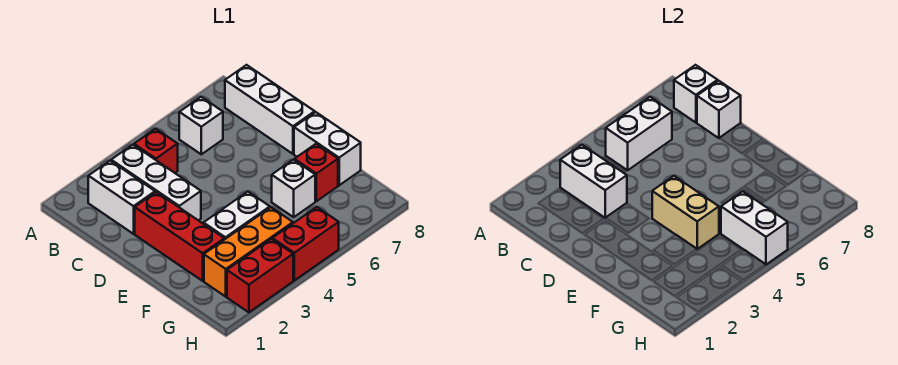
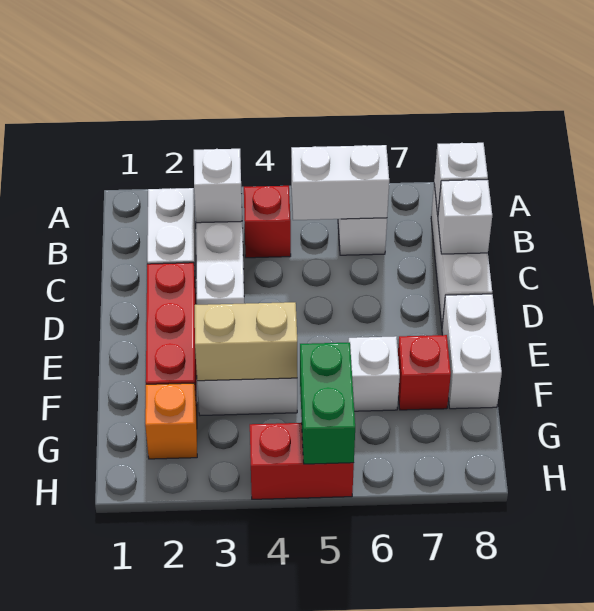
white 1x2 brick [560,145,627,218] -> white 1x1 brick [194,149,242,223]
tan 1x2 brick [652,176,719,249] -> tan 1x2 brick turned to [195,302,297,381]
orange 1x3 brick [204,207,293,297] -> orange 1x1 brick [145,383,197,459]
white 1x2 brick [721,191,788,265] -> green 1x2 brick [300,342,355,464]
red 1x2 brick [227,239,293,312] -> none

